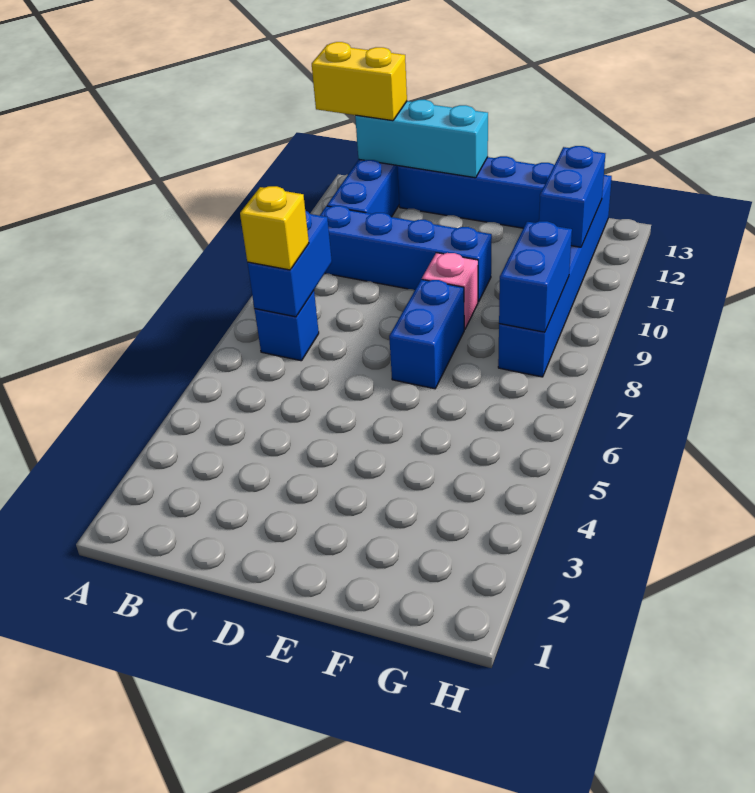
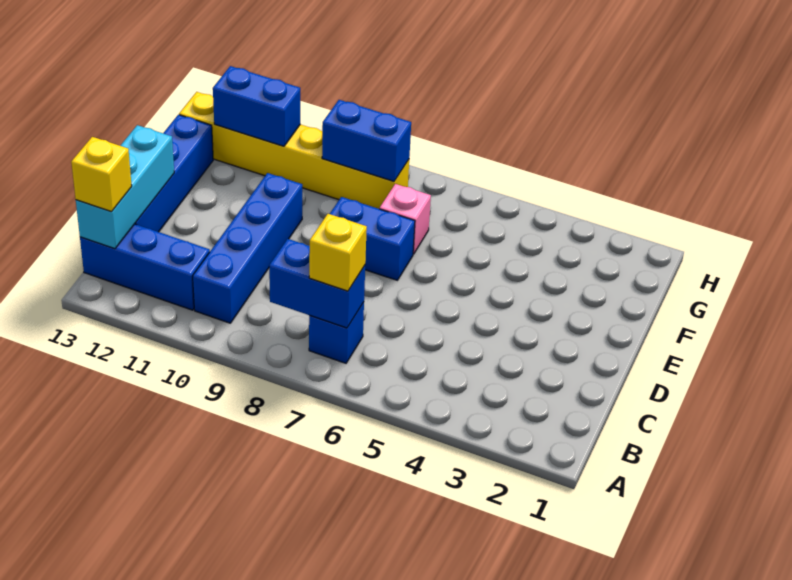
yellow 1x2 brick [312,42,407,121] -> yellow 1x1 brick [71,137,132,212]
pink 1x1 brick [422,253,478,329] -> pink 1x1 brick moved to [380,184,431,254]
blue 1x6 brick [498,175,612,377] -> yellow 1x6 brick [179,92,409,209]

